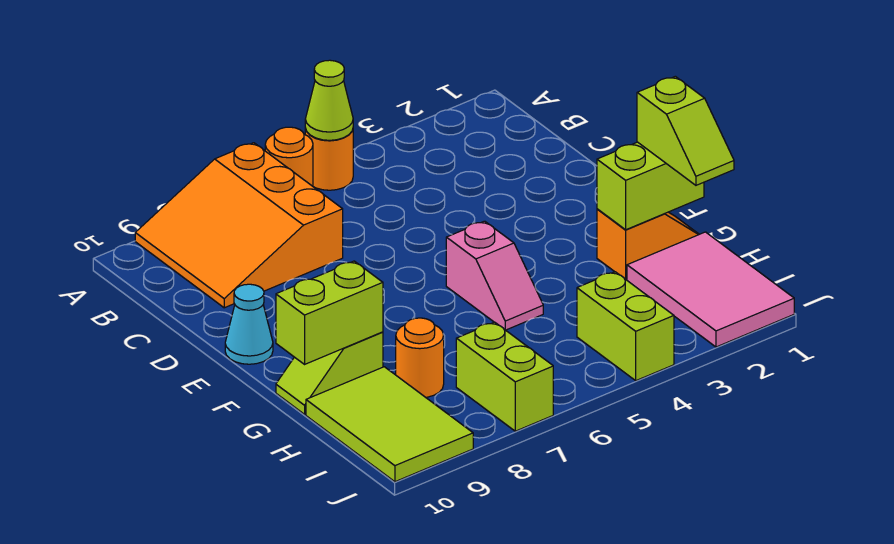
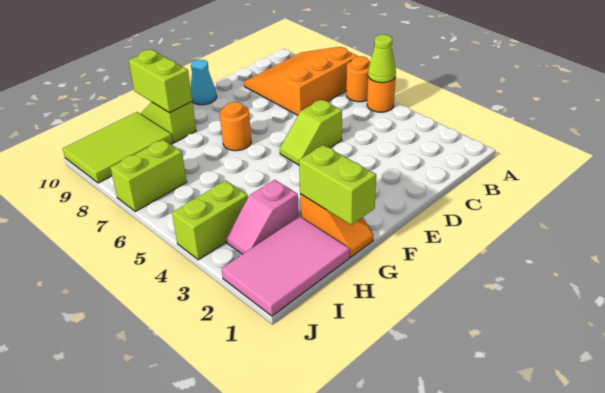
pink 1x2 slope [446,221,543,330] -> pink 1x2 slope moved to [226,180,299,254]
lime 1x2 slope [637,76,734,185] -> lime 1x2 slope moved to [280,100,342,165]
orange 1x1 round brick [396,318,444,397] -> orange 1x1 round brick moved to [220,102,251,151]

